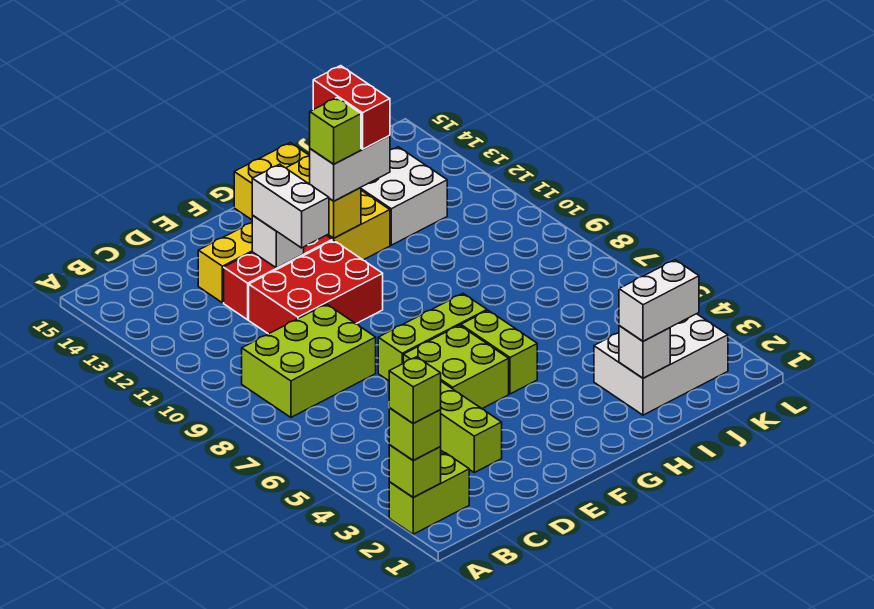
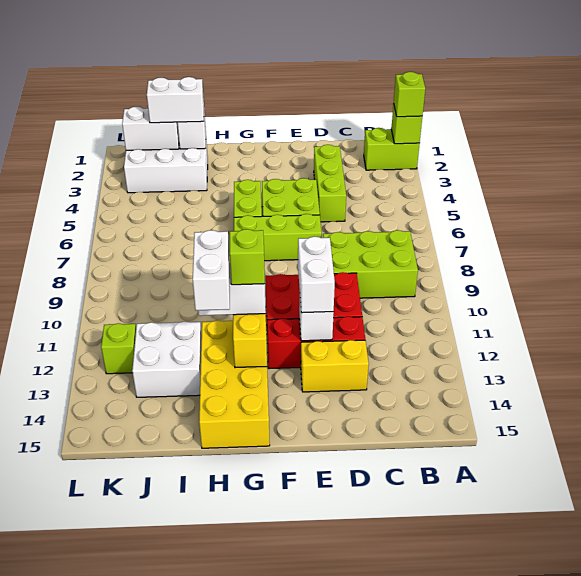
lime 1x1 brick [389,357,441,423] -> lime 1x1 brick moved to [101,323,136,374]
red 1x2 brick [313,66,390,149] -> white 1x2 brick [193,230,230,310]
none -> white 1x2 brick [122,107,179,150]

